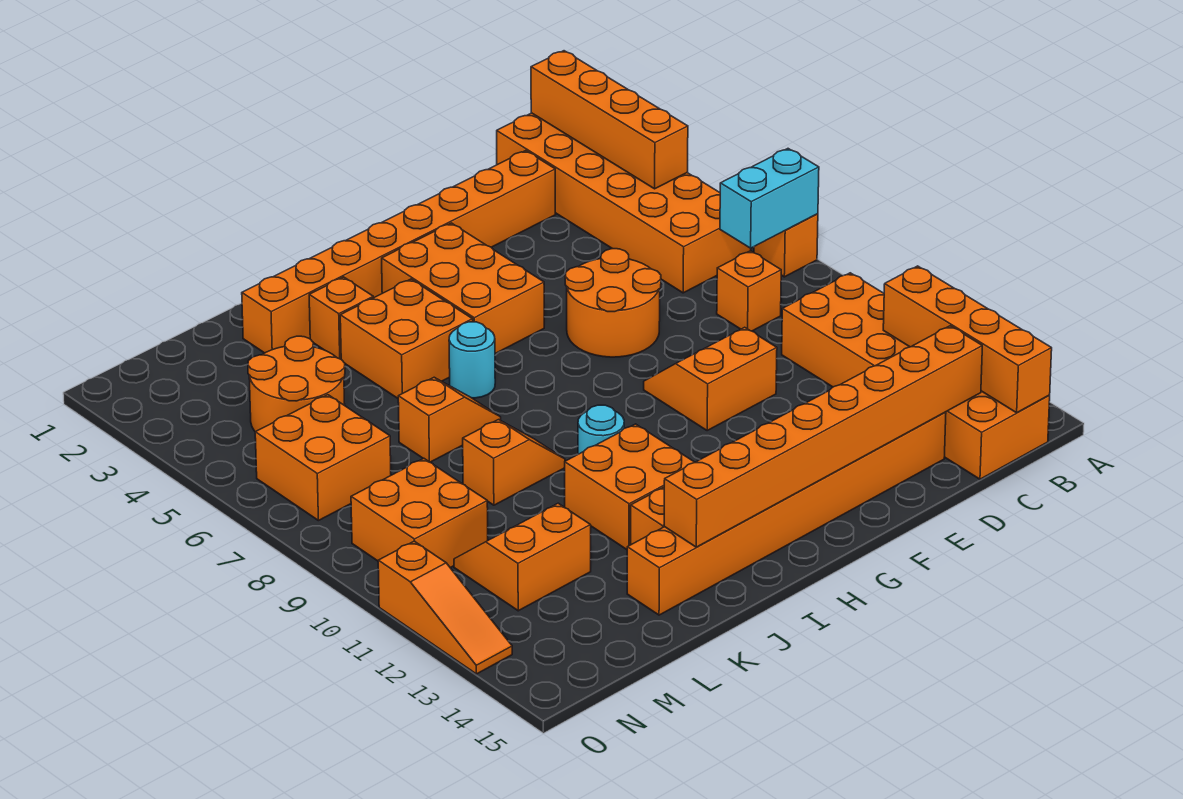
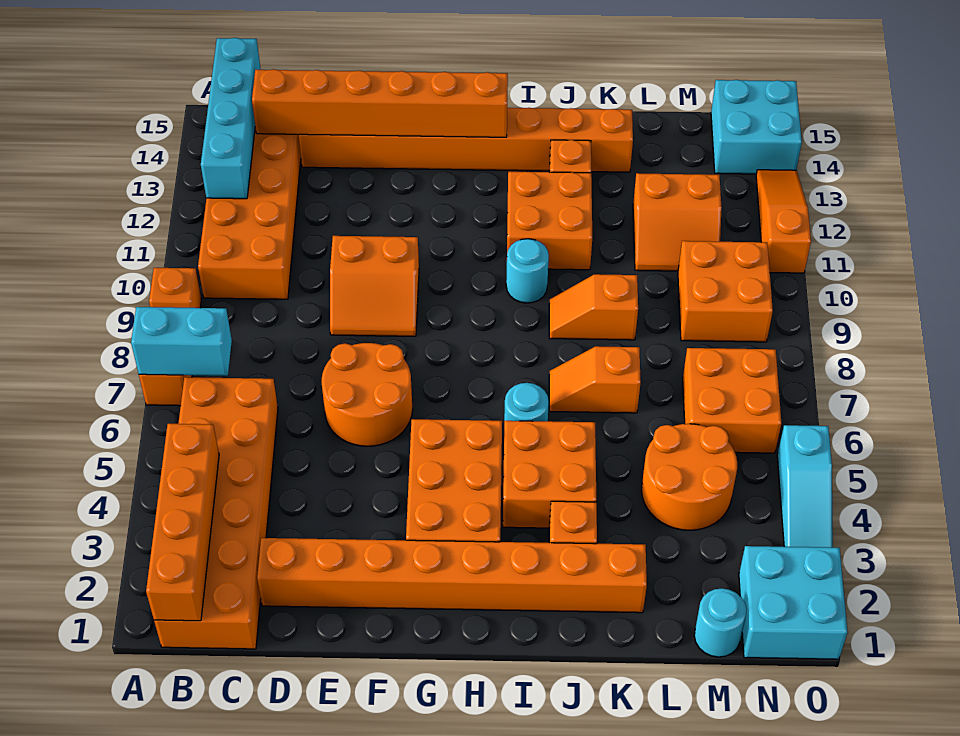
orange 1x4 brick [883,266,1052,413] -> cyan 1x4 brick [201,38,261,199]
orange 1x1 brick [717,251,781,331] -> orange 1x1 brick moved to [149,268,201,308]
orange 1x8 brick [664,326,982,547] -> orange 1x6 brick [252,69,508,137]
none -> cyan 1x1 round brick [694,588,746,657]
none -> cyan 2x2 brick [739,546,847,659]
none -> cyan 2x2 brick [711,80,802,174]
none -> cyan 1x3 slope [777,425,833,548]

